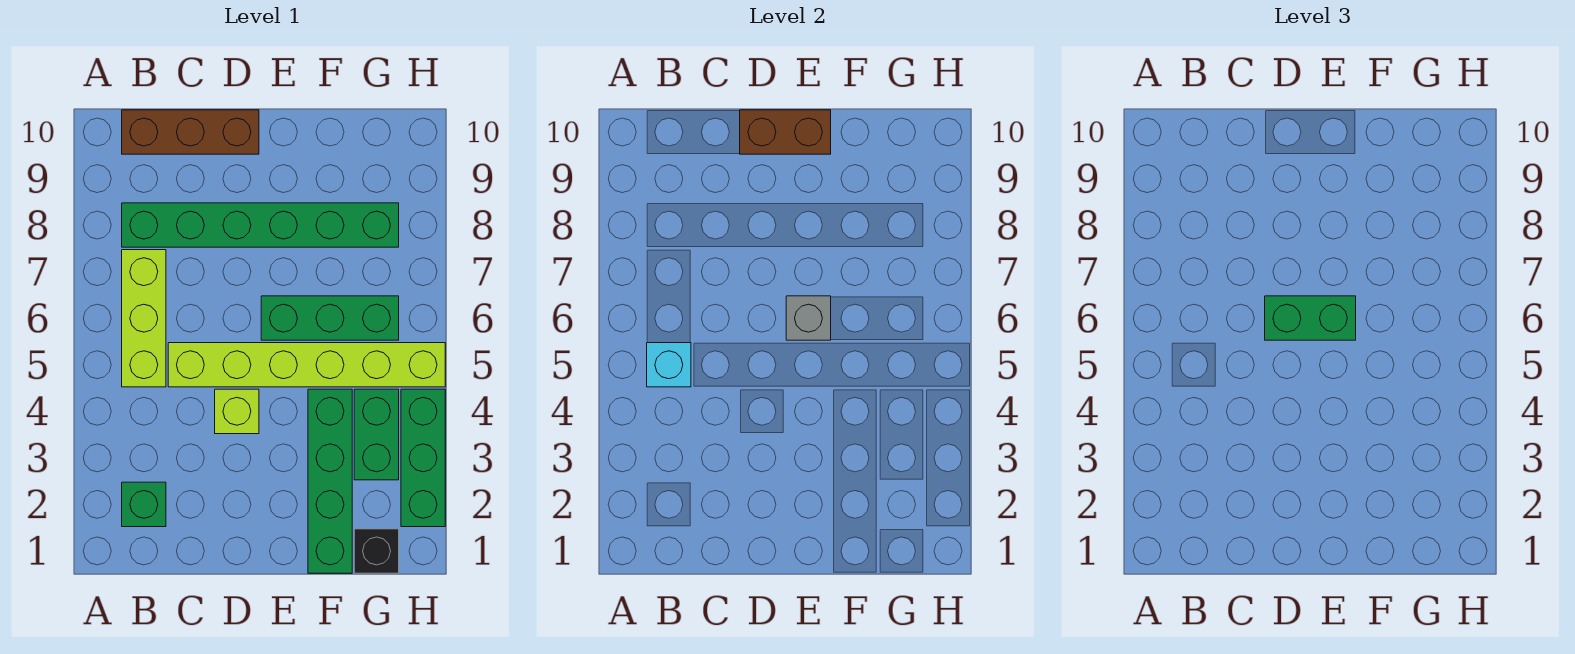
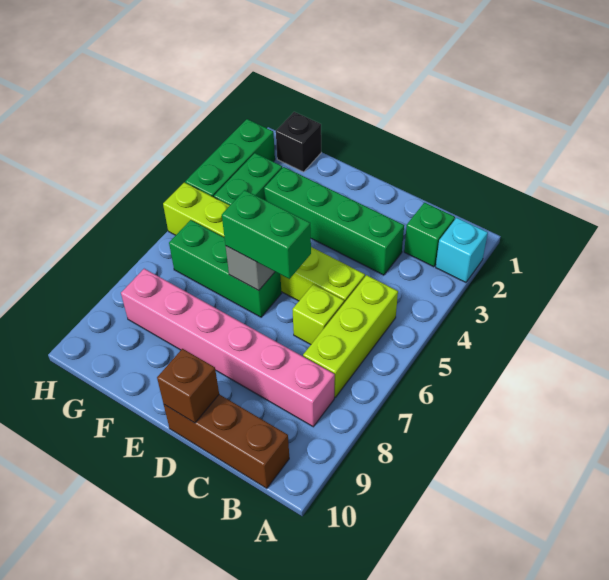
cyan 1x1 brick [647,343,691,387] -> cyan 1x1 brick moved to [436,218,488,282]
green 1x6 brick [122,203,399,247] -> pink 1x6 brick [121,269,335,427]
lime 1x1 brick [215,389,259,434] -> lime 1x1 brick moved to [293,284,344,345]
brown 1x2 brick [740,110,831,154] -> brown 1x1 brick [157,349,219,423]
green 1x4 brick [308,389,352,573] -> green 1x4 brick turned to [264,167,404,275]

